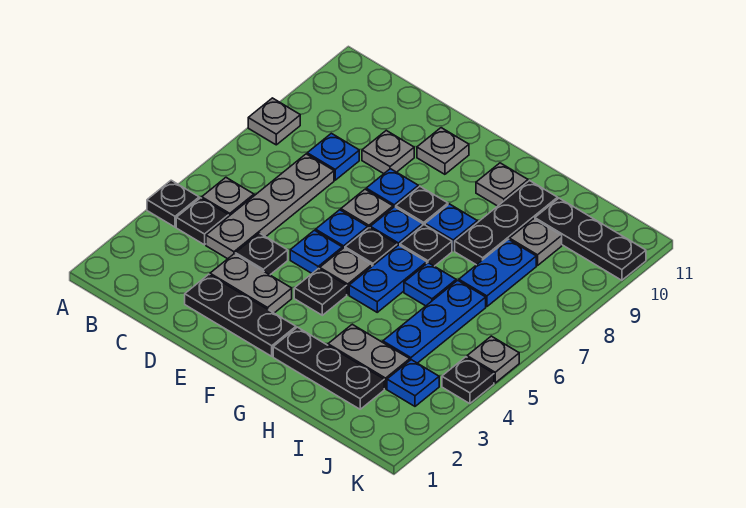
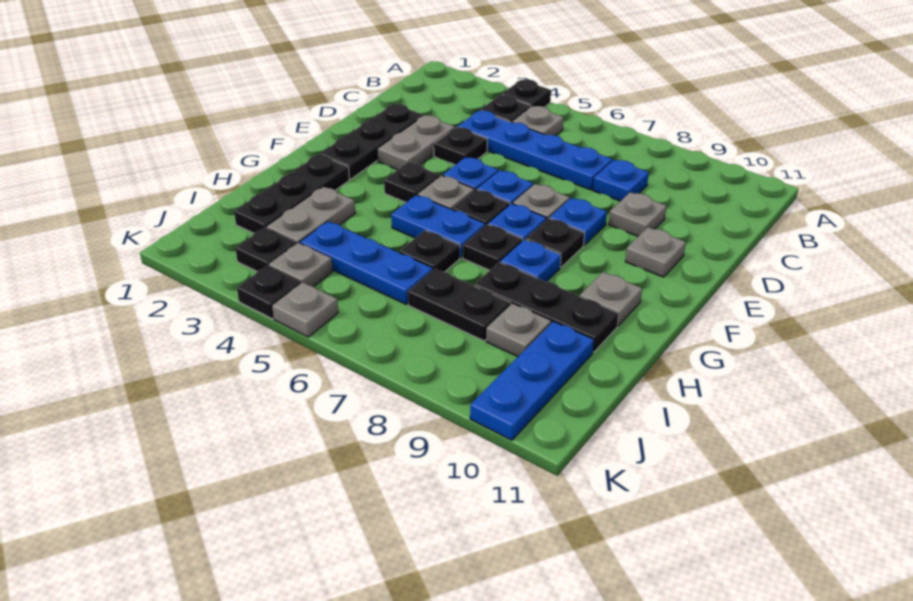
grey 1x1 plate [248,98,300,145] -> grey 1x1 plate moved to [269,243,333,287]
grey 1x4 plate [206,154,334,259] -> blue 1x4 plate [457,111,612,190]
blue 1x1 plate [404,263,456,306] -> black 1x1 plate [399,230,460,272]
blue 1x2 plate [459,239,536,307] -> black 1x2 plate [408,269,510,341]
black 1x3 plate [535,198,646,280] -> blue 1x3 plate [470,321,594,440]
blue 1x1 plate [387,360,439,406] -> black 1x1 plate [235,227,297,272]

